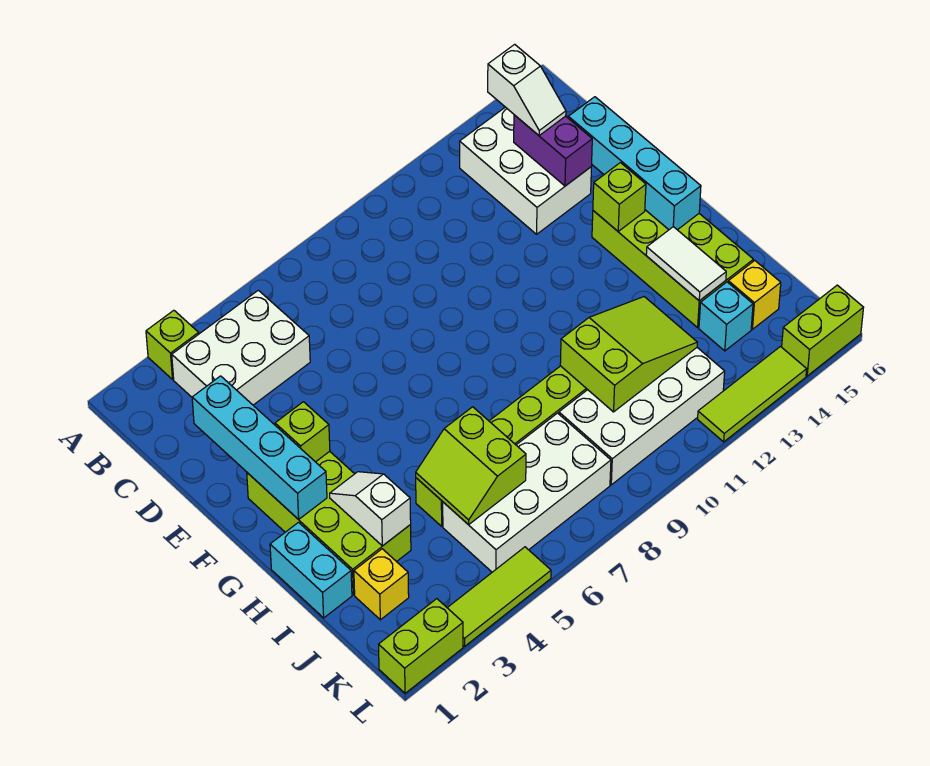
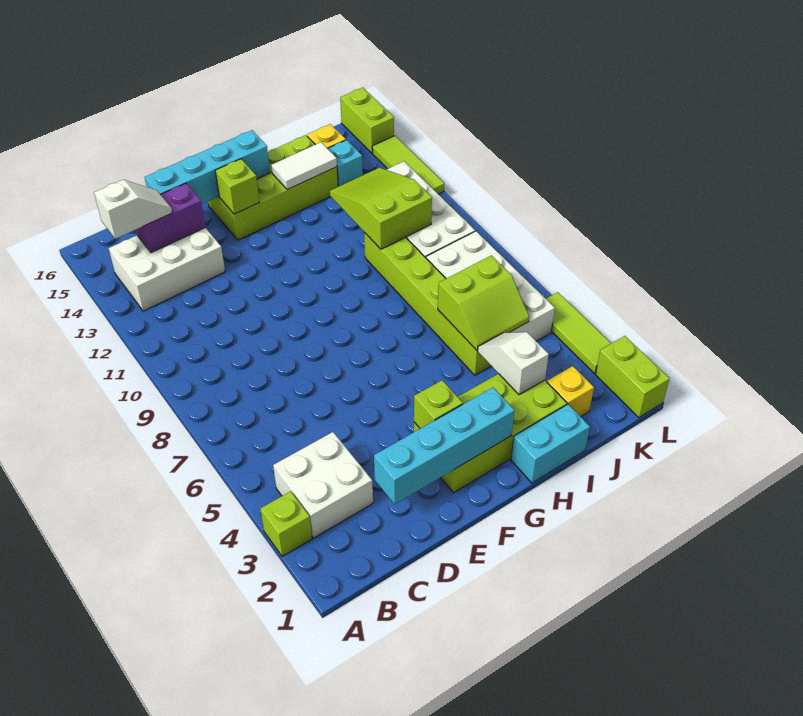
white 2x3 brick [172,290,310,405] -> white 2x2 brick [273,432,373,538]
white 1x2 slope [330,472,411,546] -> white 1x2 slope turned to [478,332,549,395]

